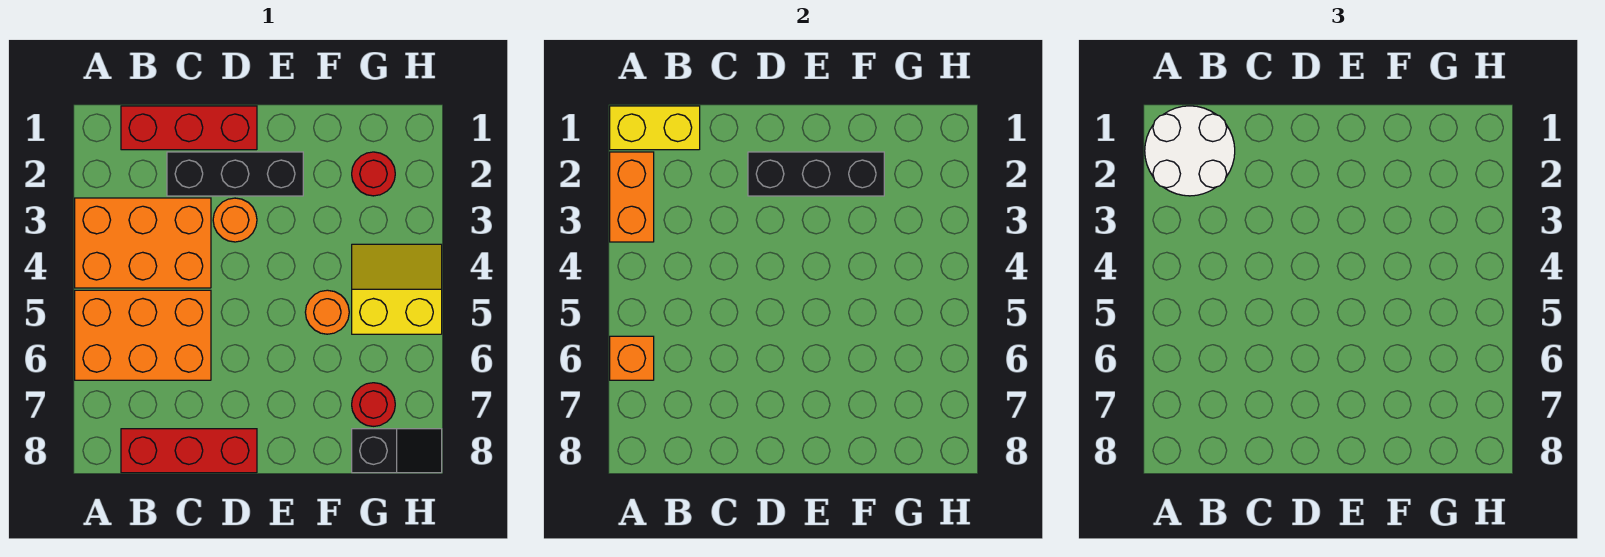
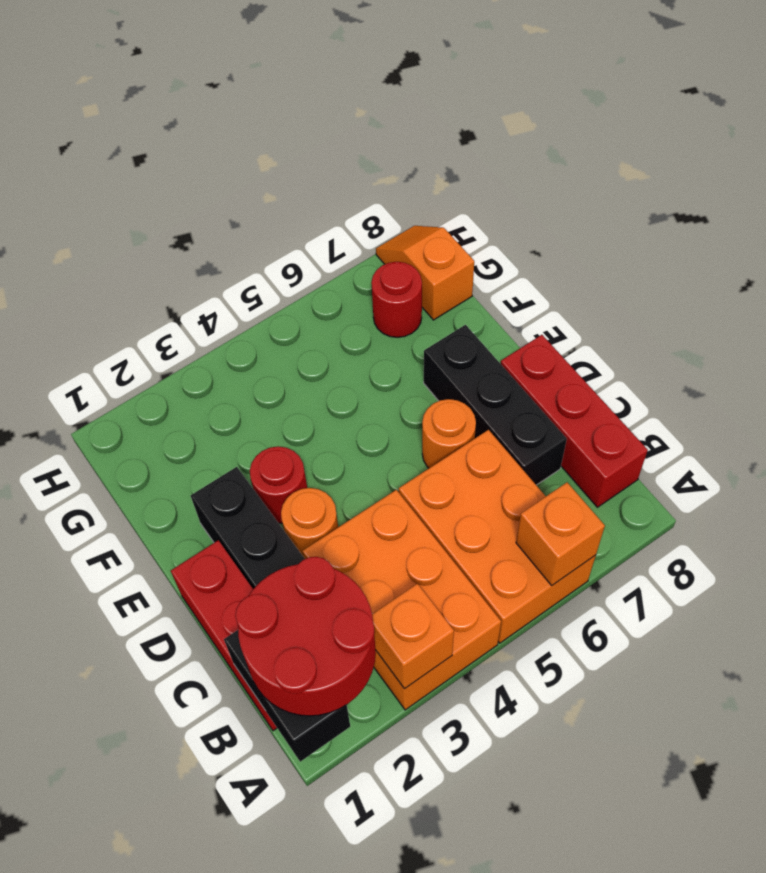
yellow 1x2 brick [610,106,700,150] -> black 1x2 brick [224,630,350,762]
white 2x2 round brick [1145,106,1235,196] -> red 2x2 round brick [235,557,376,716]
orange 1x2 brick [610,152,654,242] -> orange 1x1 brick [372,584,454,689]
black 1x3 brick [748,152,884,196] -> black 1x3 brick moved to [424,325,567,485]
orange 1x1 round brick [305,290,349,334] -> orange 1x1 round brick moved to [422,399,476,468]
red 1x1 round brick [352,152,395,196] -> red 1x1 round brick moved to [250,446,307,523]
yellow 2x2 slope [352,244,442,334] -> none
black 1x2 slope [352,429,442,473] -> orange 1x2 slope [376,226,474,320]

